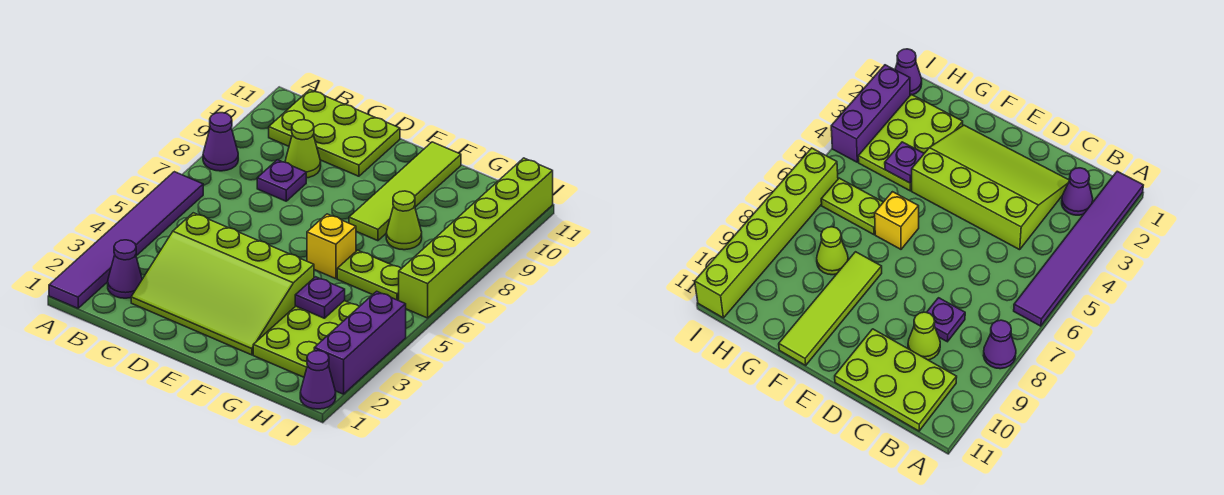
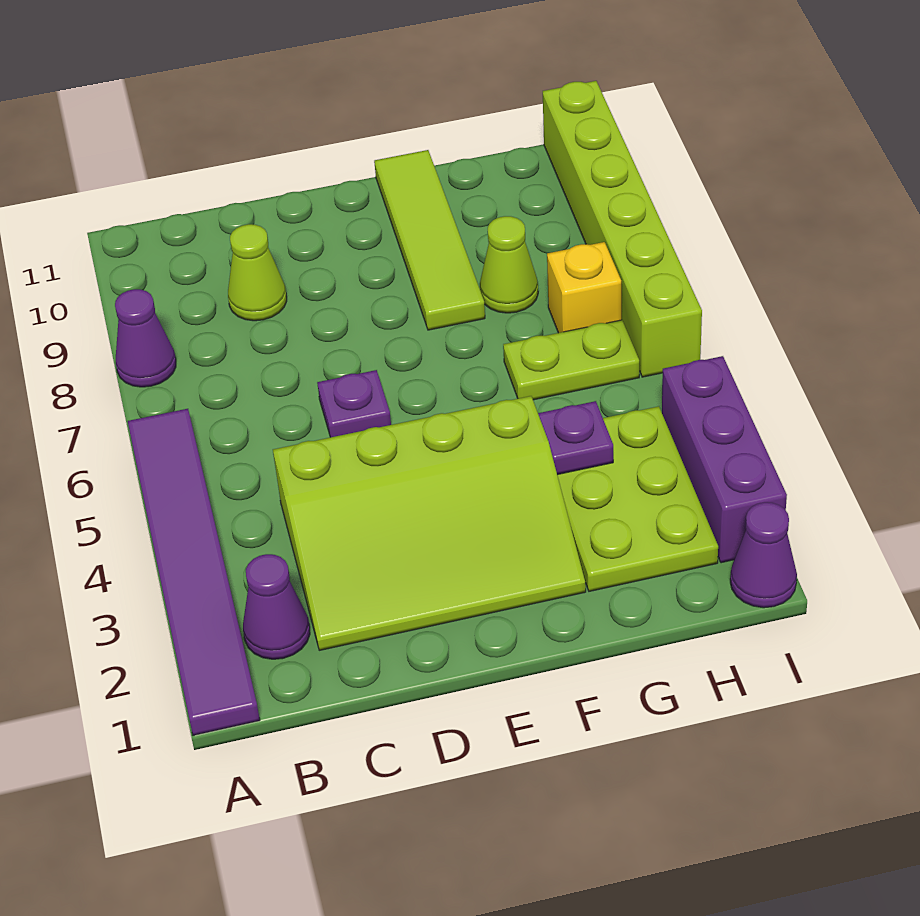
lime 2x3 plate [269,90,400,176] -> none
purple 1x1 plate [257,160,306,201] -> purple 1x1 plate moved to [317,370,391,437]
yellow 1x1 brick [307,214,356,279] -> yellow 1x1 brick moved to [547,242,621,333]

